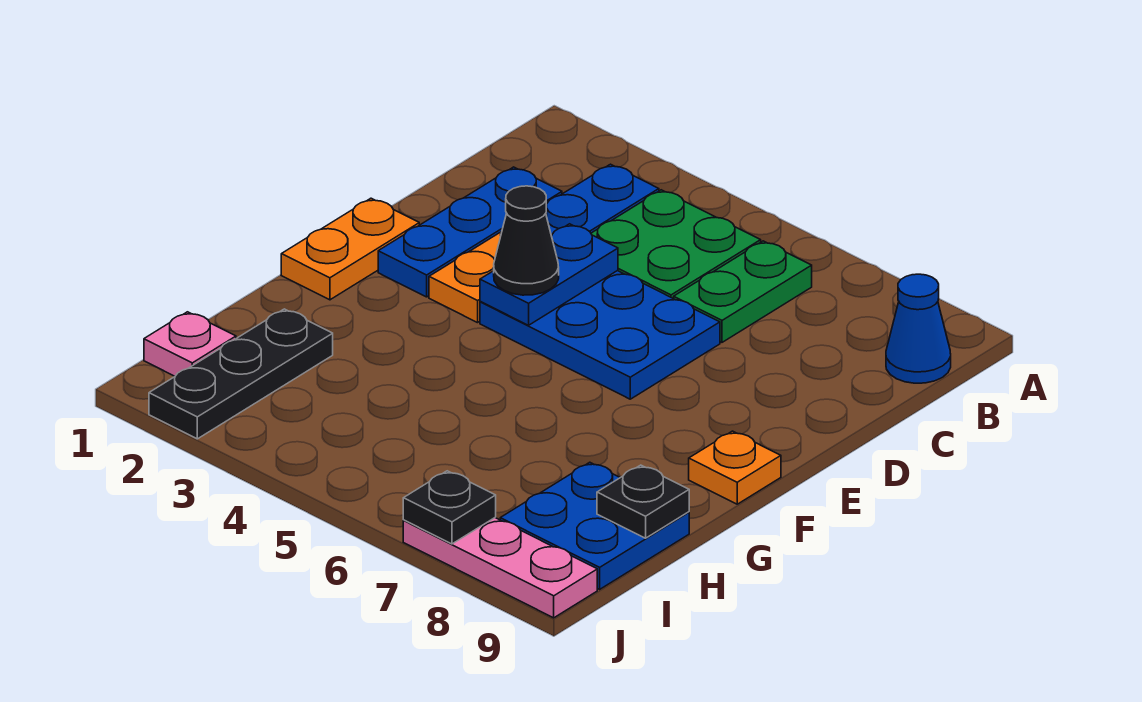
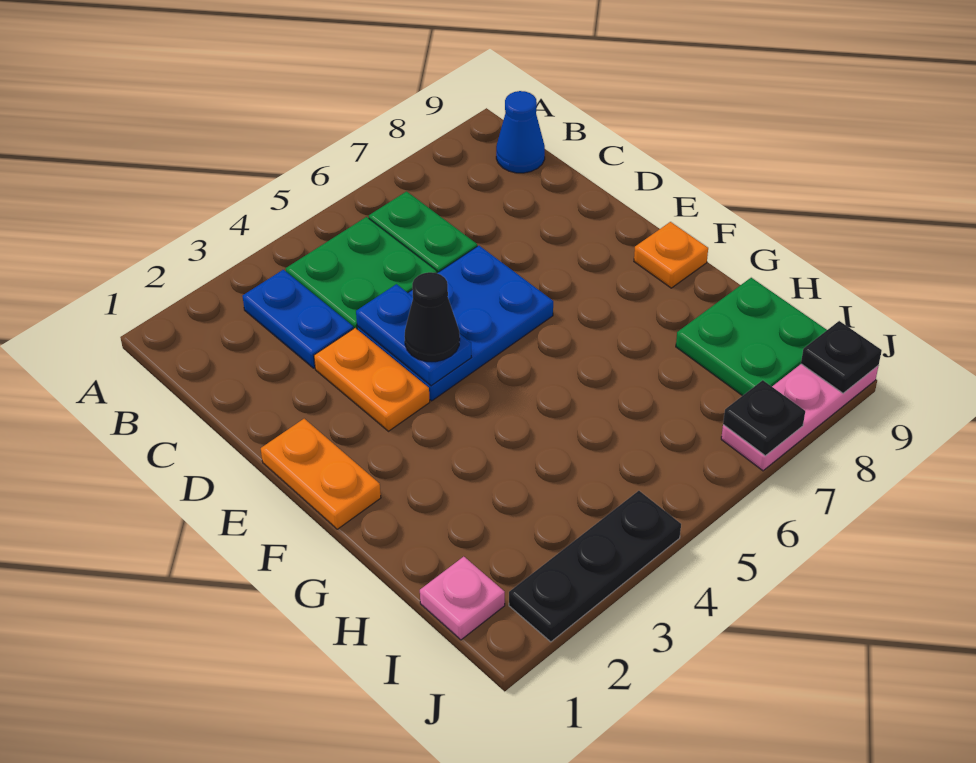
blue 1x3 plate [378,167,562,297] -> none
black 1x3 plate [149,309,333,439] -> black 1x3 plate turned to [509,491,681,642]
blue 2x2 plate [500,462,689,589] -> green 2x2 plate [676,278,827,396]
black 1x1 plate [597,465,689,538] -> black 1x1 plate moved to [801,321,882,393]

